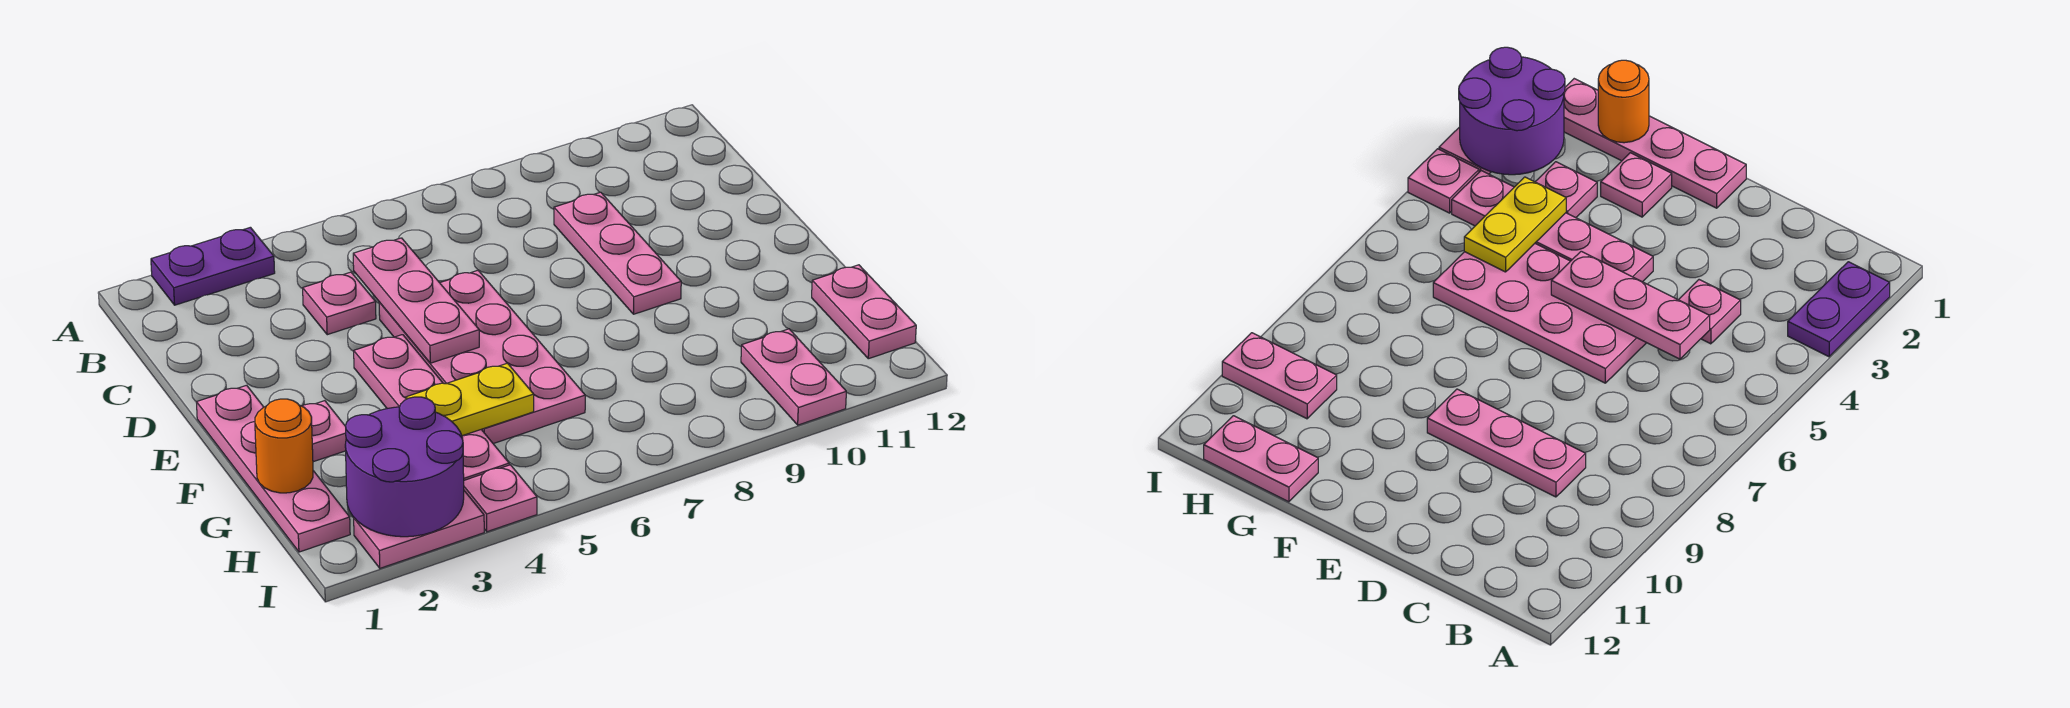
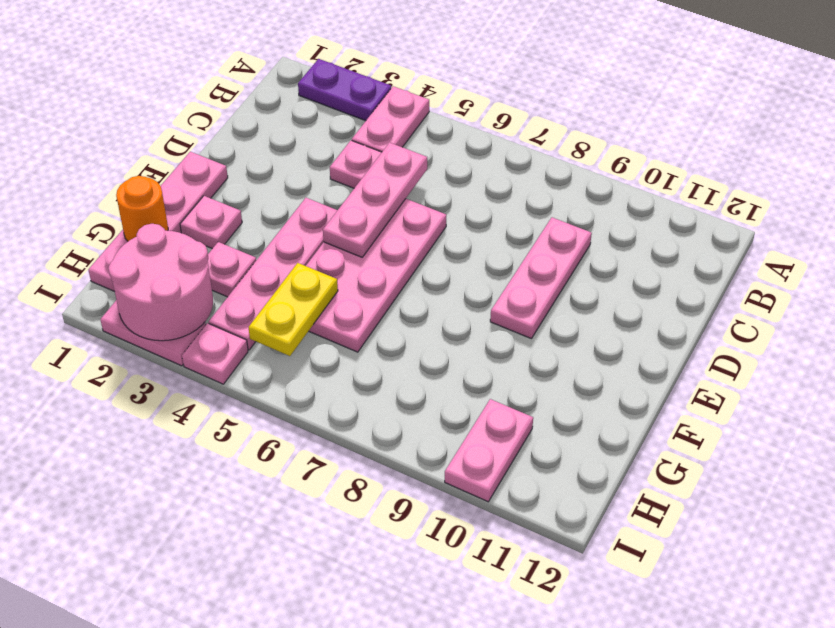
yellow 1x2 plate [406,363,534,436] -> yellow 1x2 plate turned to [249,263,338,356]
pink 1x2 plate [812,265,916,359] -> pink 1x2 plate moved to [352,86,429,152]
purple 2x2 round brick [345,397,464,537] -> pink 2x2 round brick [108,224,213,341]

